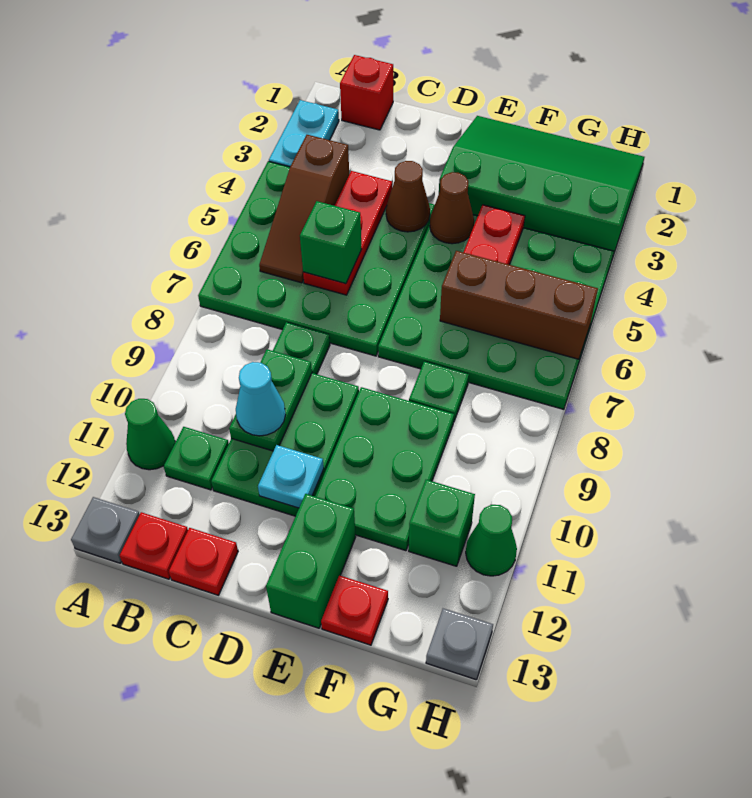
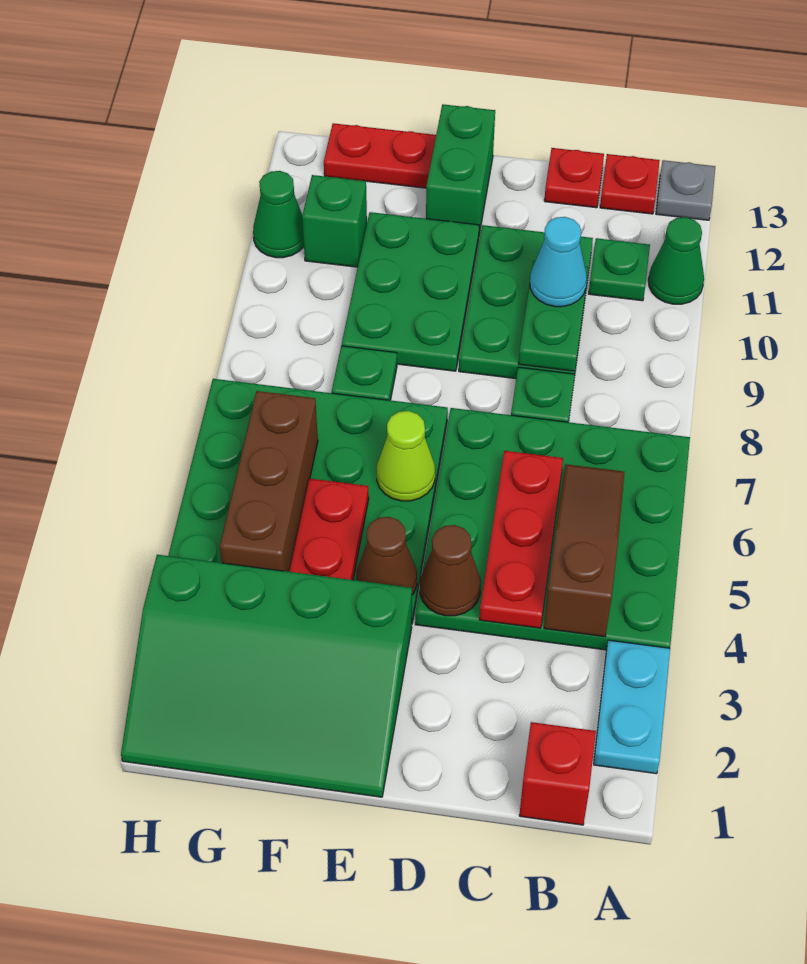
green 1x1 brick [300,201,361,284] -> none
cyan 1x1 plate [258,445,324,508] -> none
none -> lime 1x1 cone [377,411,435,501]
brown 1x3 brick [440,251,598,359] -> brown 1x3 brick turned to [220,391,318,572]
red 1x1 plate [321,575,388,645] -> red 1x2 plate [324,123,436,188]
grey 1x1 plate [426,608,493,680] -> none

